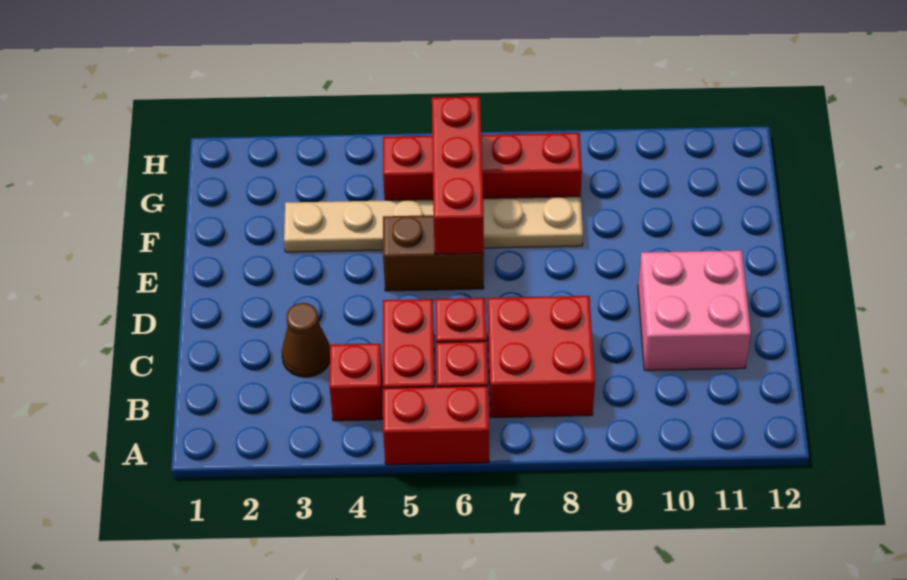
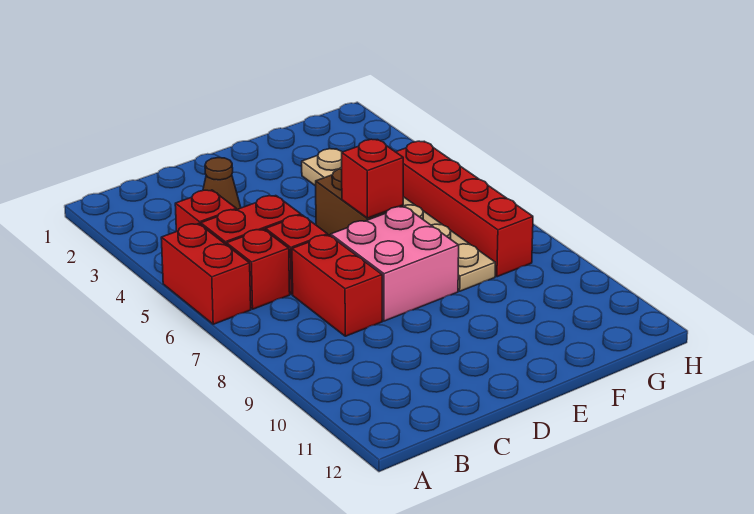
red 2x2 brick [488,296,595,417] -> red 1x2 brick [292,235,382,336]
pink 2x2 brick [638,250,751,370] -> pink 2x2 brick moved to [331,206,459,321]
red 1x3 brick [432,96,484,254] -> red 1x1 brick [342,139,403,218]

